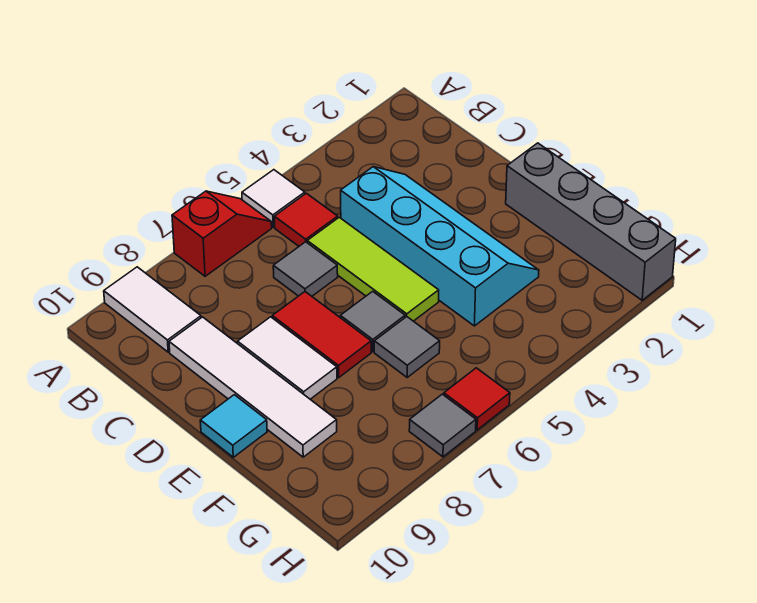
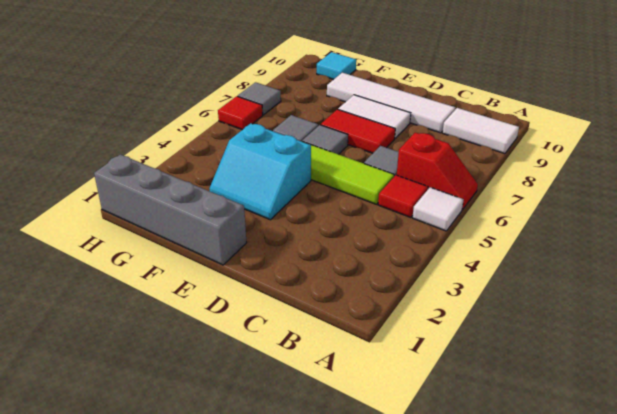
red 1x2 slope [172,191,272,276] -> red 1x2 slope turned to [397,132,478,210]
cyan 2x4 slope [341,167,539,326] -> cyan 2x2 slope [209,123,311,220]
cyan 1x1 tile [200,395,267,457] -> cyan 1x1 tile moved to [317,52,356,80]

